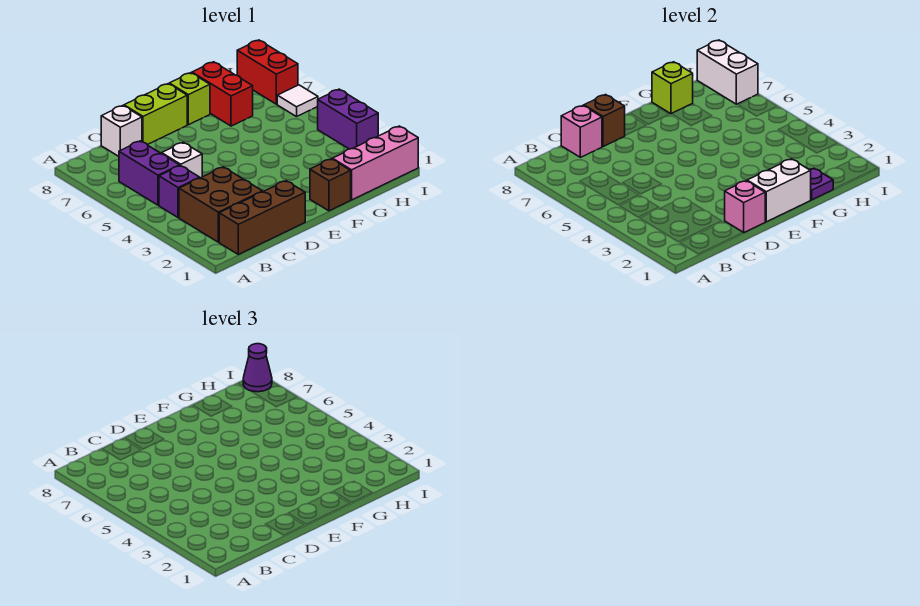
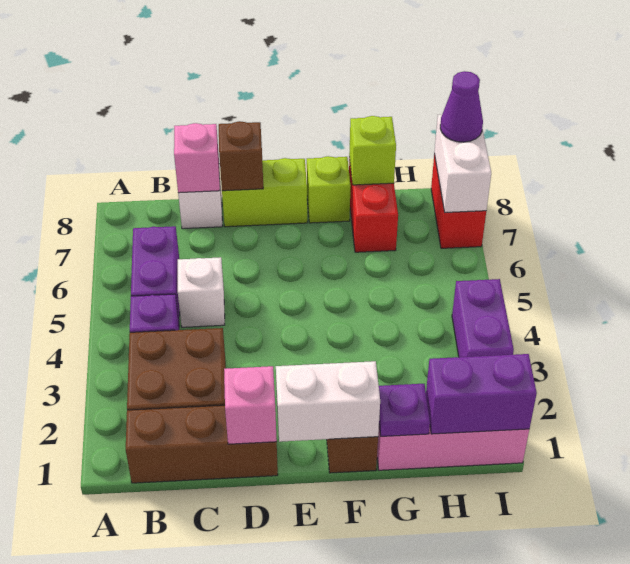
none -> purple 1x2 brick [426,354,537,434]
white 1x1 tile [277,85,318,117] -> none

